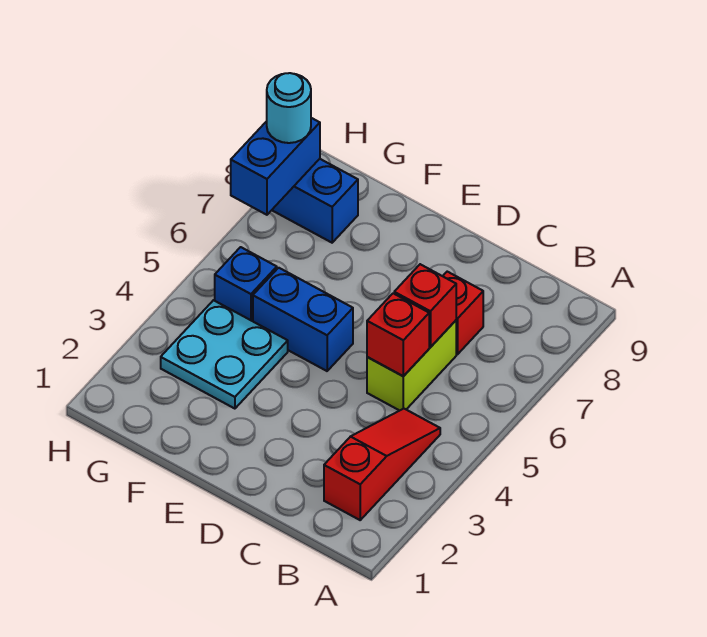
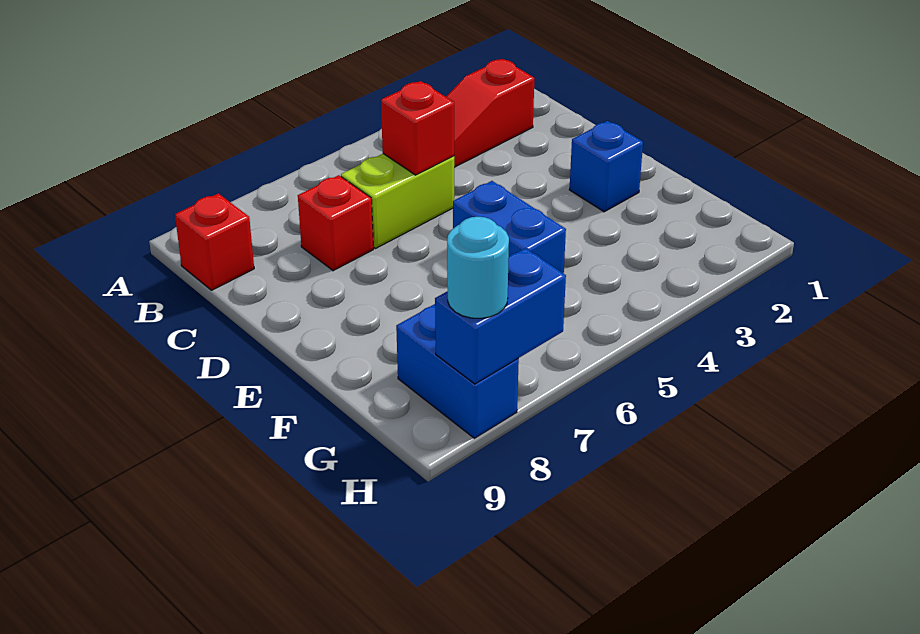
red 1x1 brick [394,264,456,347] -> red 1x1 brick moved to [175,193,254,290]
cyan 2x2 plate [161,300,288,409] -> none
blue 1x1 brick [215,247,277,321] -> blue 1x1 brick moved to [569,121,643,212]

